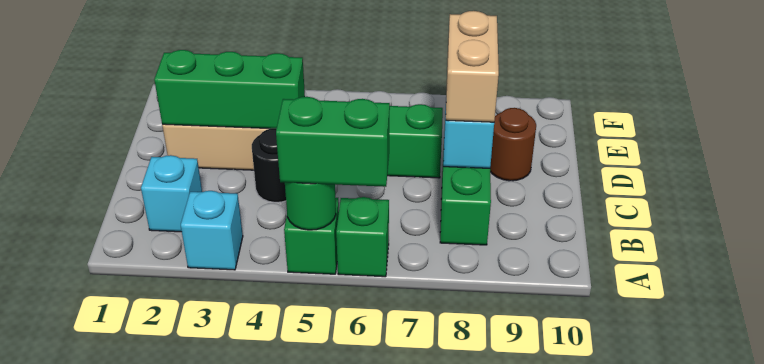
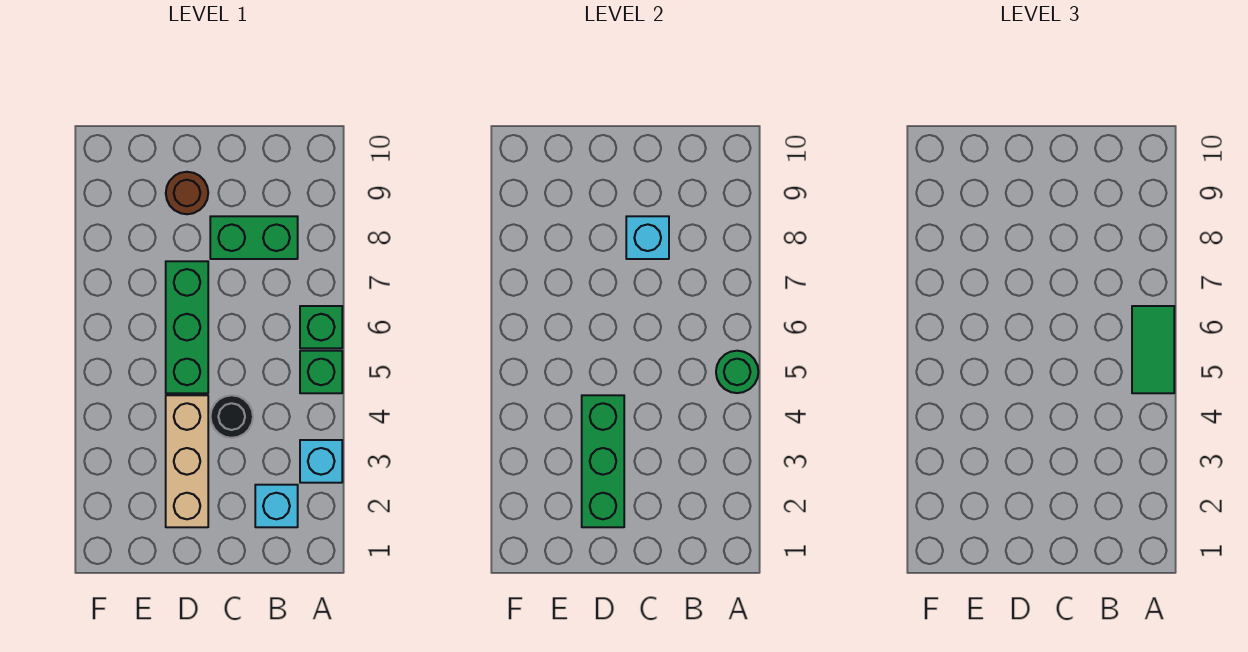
green 1x2 brick [276,97,390,187] -> green 1x2 tile [1132,306,1174,393]
tan 1x2 brick [446,11,499,122] -> none

